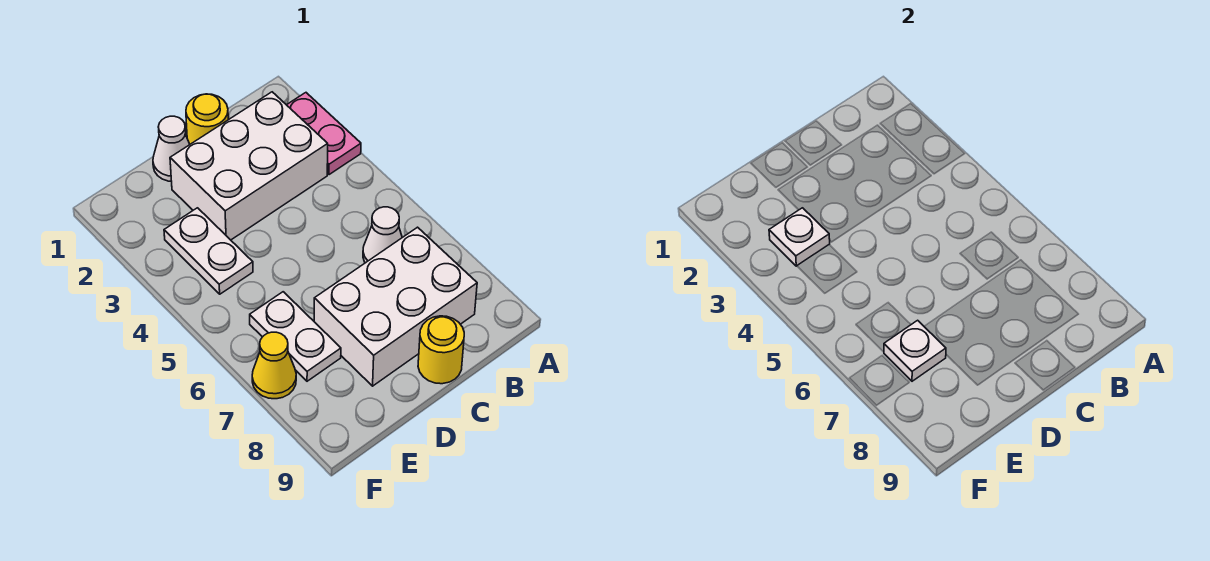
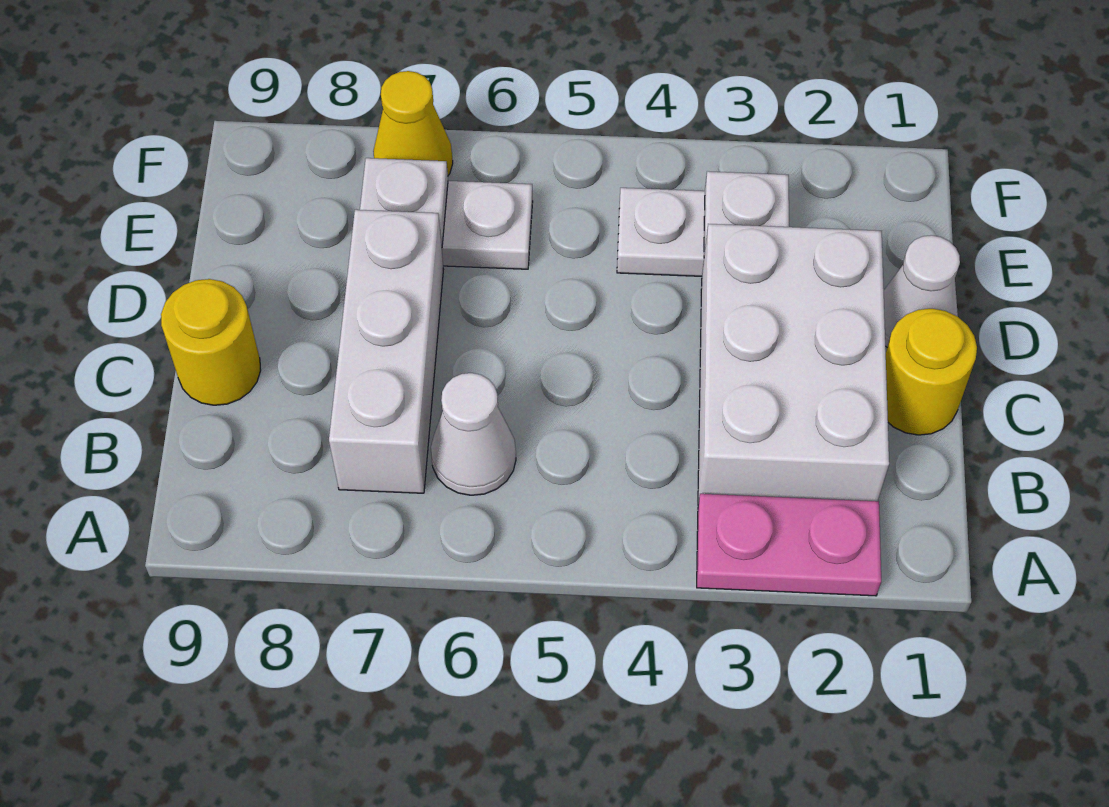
white 2x3 brick [314,227,477,386] -> white 1x3 brick [329,210,443,493]

